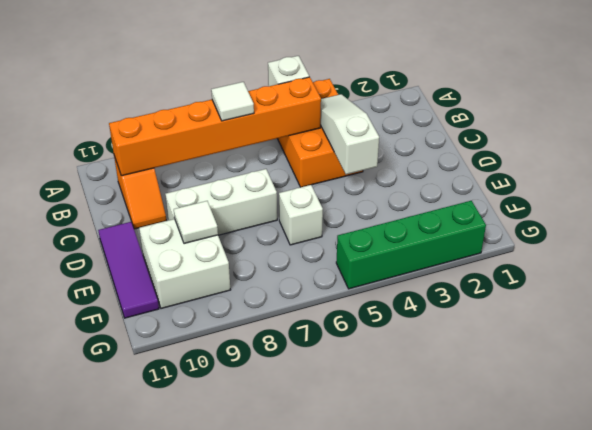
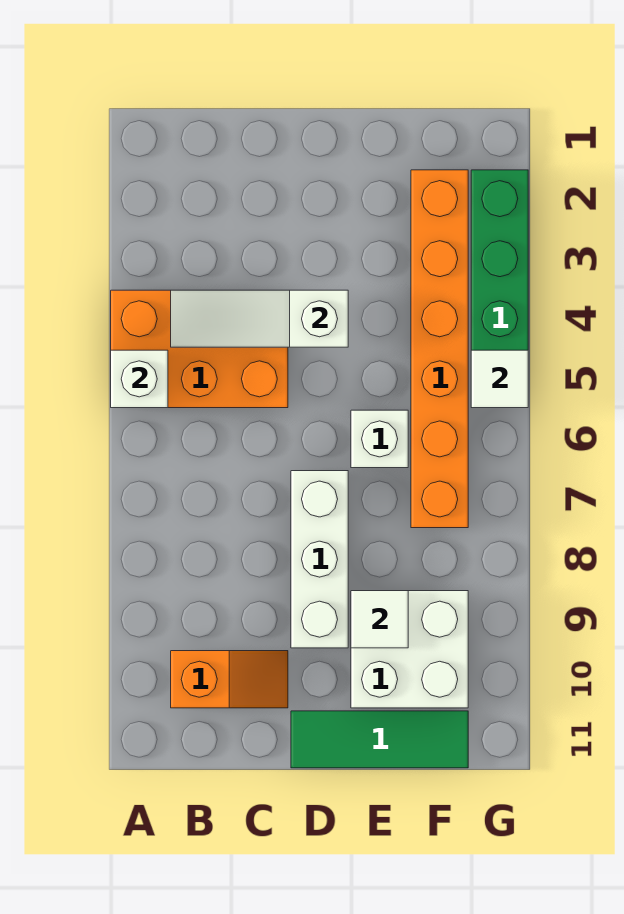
orange 1x6 brick [109,77,321,176] -> orange 1x6 brick moved to [411,170,468,528]
white 1x1 tile [211,82,254,121] -> white 1x1 tile moved to [471,350,528,408]
purple 1x3 tile [98,222,159,318] -> green 1x3 tile [291,711,468,768]

